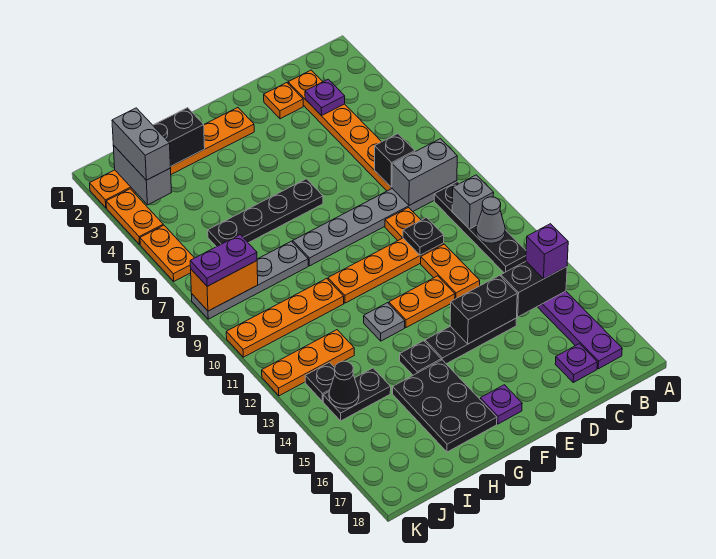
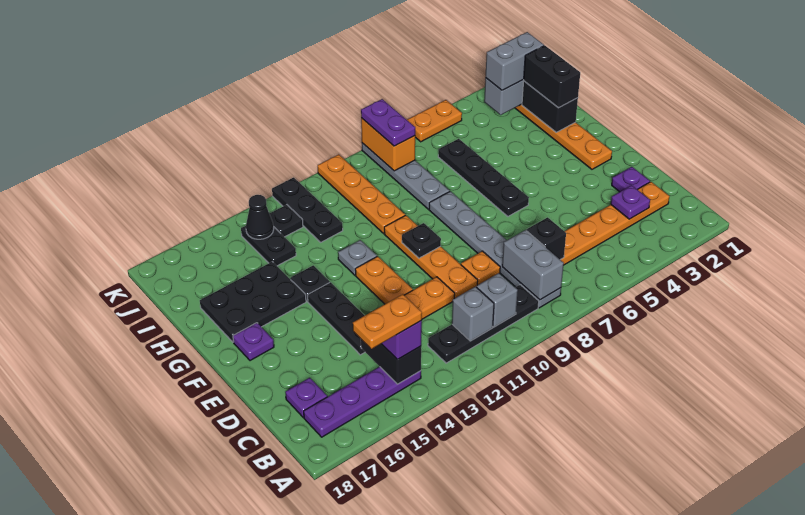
grey 1x1 cone [476,197,505,243] -> grey 1x1 brick [452,287,494,341]
orange 1x1 plate [264,83,303,119] -> purple 1x1 plate [612,167,650,192]
black 1x1 plate [403,218,444,255] -> black 1x1 plate moved to [402,223,441,258]
black 1x2 brick [450,275,517,344] -> black 1x2 brick moved to [523,46,580,108]
orange 1x3 plate [262,330,354,396] -> black 1x3 plate [272,177,343,242]
orange 1x2 plate [106,189,163,244] -> orange 1x2 plate moved to [353,294,422,349]

